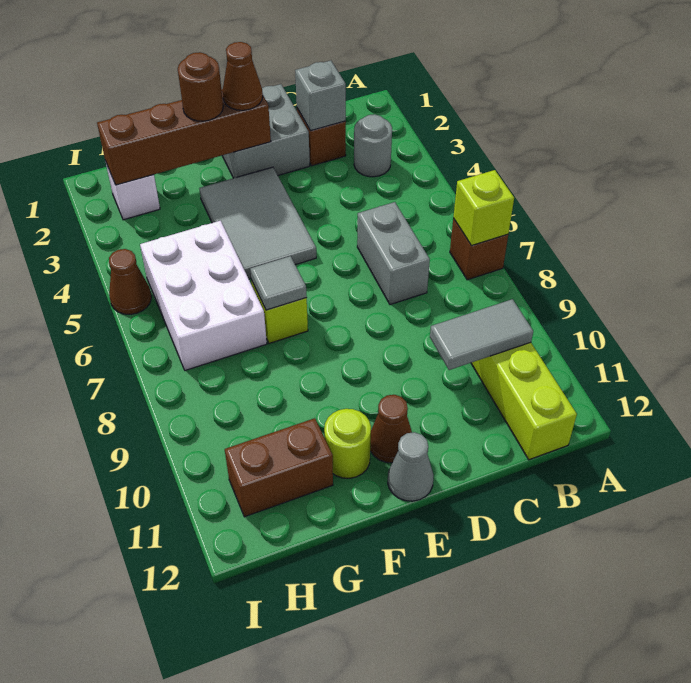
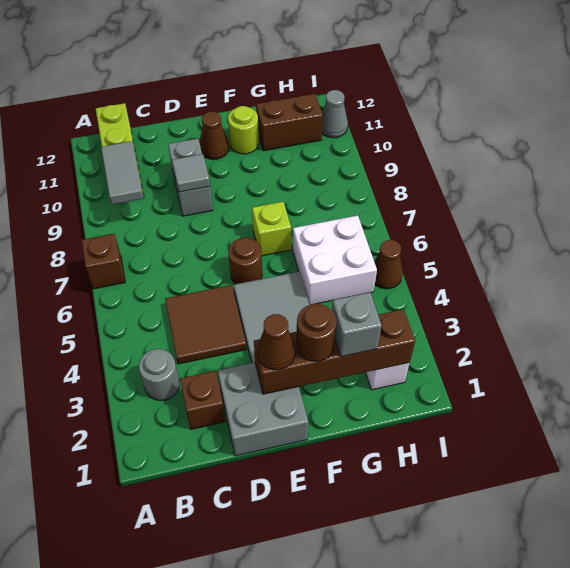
lime 1x1 brick [453,170,514,246] -> none
grey 1x2 tile [430,299,533,370] -> grey 1x2 tile turned to [101,141,143,204]
grey 1x1 brick [295,60,346,131] -> grey 1x1 brick moved to [332,292,382,357]
none -> brown 2x2 tile [165,285,247,364]
grey 1x2 brick [357,202,430,305] -> grey 1x2 brick moved to [168,139,213,216]
none -> brown 1x1 round brick [228,238,262,284]
grey 1x1 cone [388,432,434,501] -> grey 1x1 cone moved to [322,90,348,138]
grey 1x1 tile [250,256,307,310] -> grey 1x1 tile moved to [172,154,210,192]
white 2x3 brick [140,221,267,370] -> white 2x2 brick [293,215,377,305]

